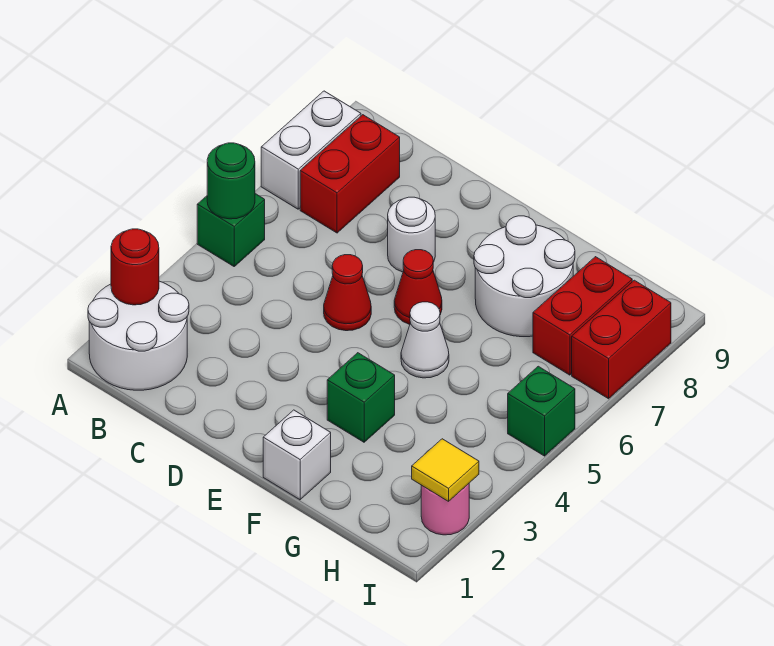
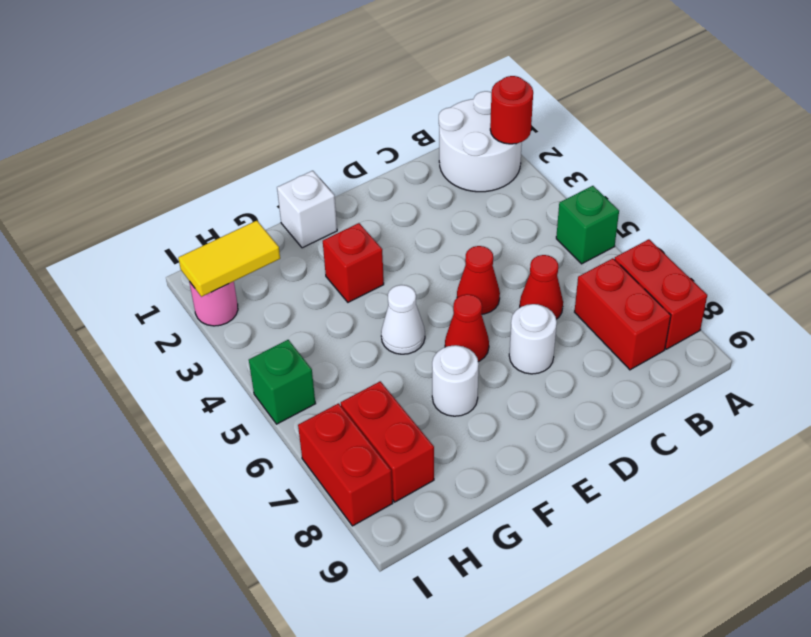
green 1x1 round brick [207,143,255,219] -> none
white 1x2 brick [261,91,361,209] -> red 1x2 brick [615,239,707,349]
none -> red 1x1 cone [520,255,563,319]
green 1x1 brick [327,353,395,442] -> red 1x1 brick [323,223,384,302]
white 2x2 round brick [474,216,575,337] -> white 1x1 round brick [432,345,479,416]
yellow 1x1 tile [412,439,479,501] -> yellow 1x2 tile [178,221,280,297]

